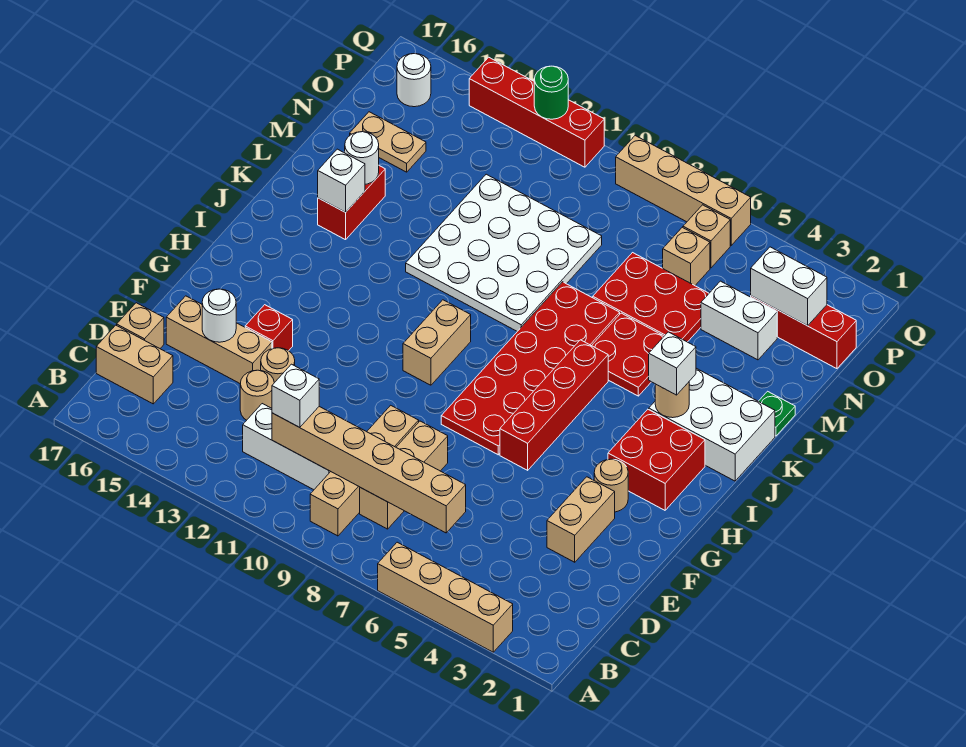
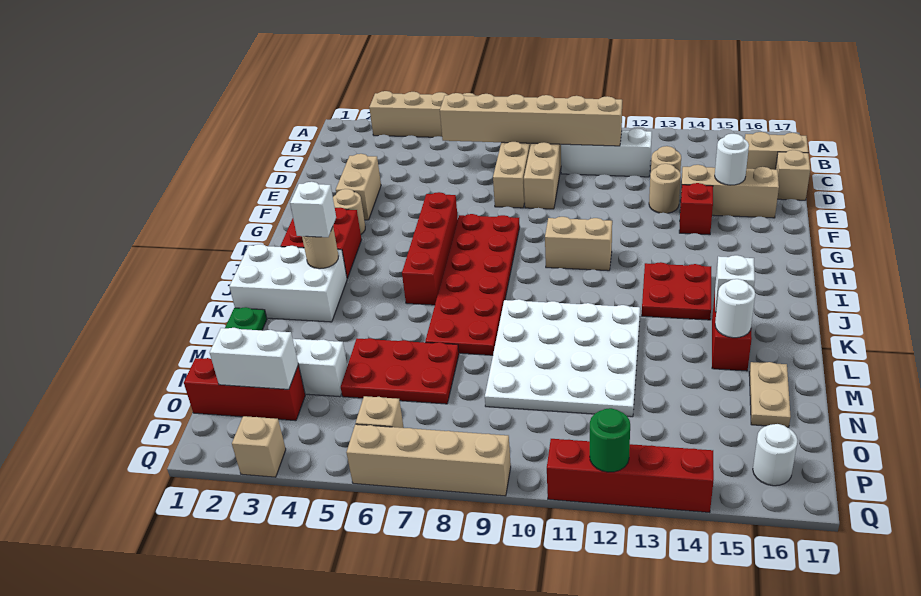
white 1x1 brick [272,364,319,428] -> none
tan 1x2 brick [403,300,471,385] -> tan 1x2 brick turned to [545,217,612,271]
red 2x2 plate [592,313,664,396] -> red 2x2 plate moved to [642,262,711,320]
tan 1x2 plate [350,112,426,172] -> tan 1x2 plate turned to [749,362,791,427]
tan 1x1 brick [663,227,710,286] -> tan 1x1 brick moved to [232,416,286,477]

